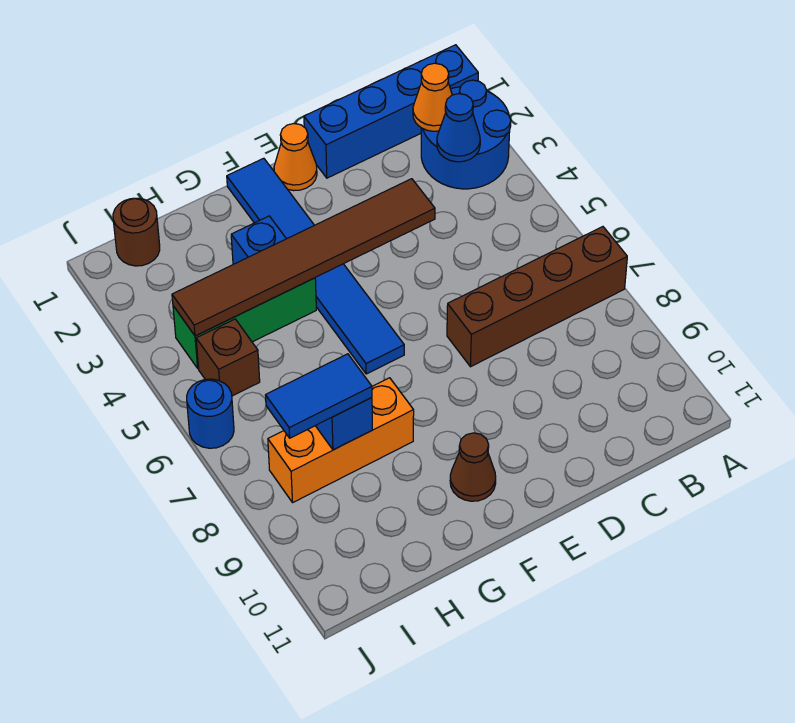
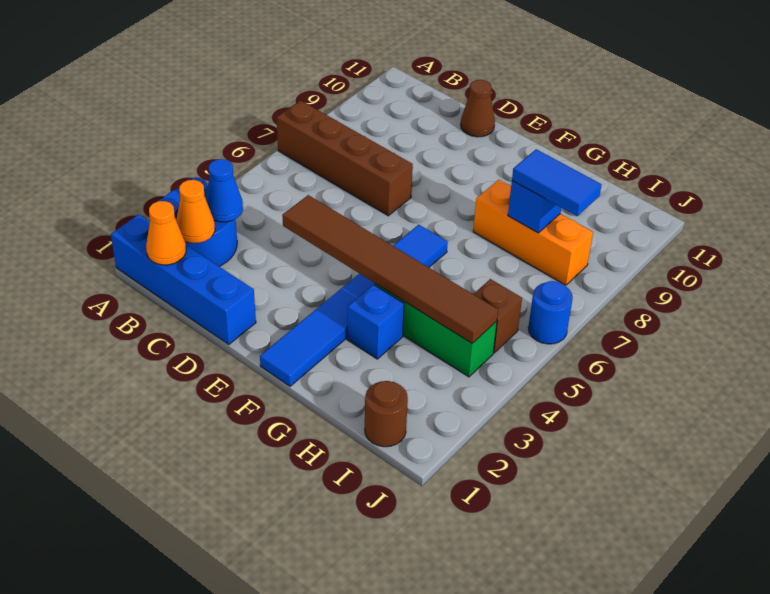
orange 1x1 cone [274,124,317,191] -> orange 1x1 cone moved to [146,201,186,265]
brown 1x1 cone [450,433,496,501] -> brown 1x1 cone moved to [461,80,495,137]

